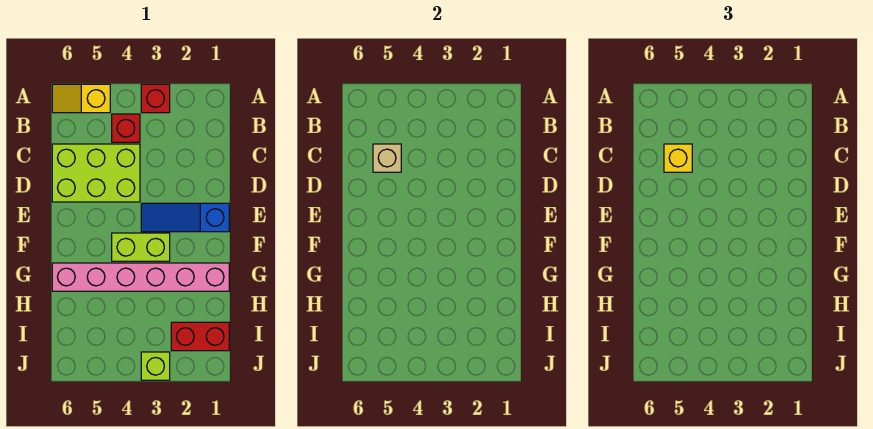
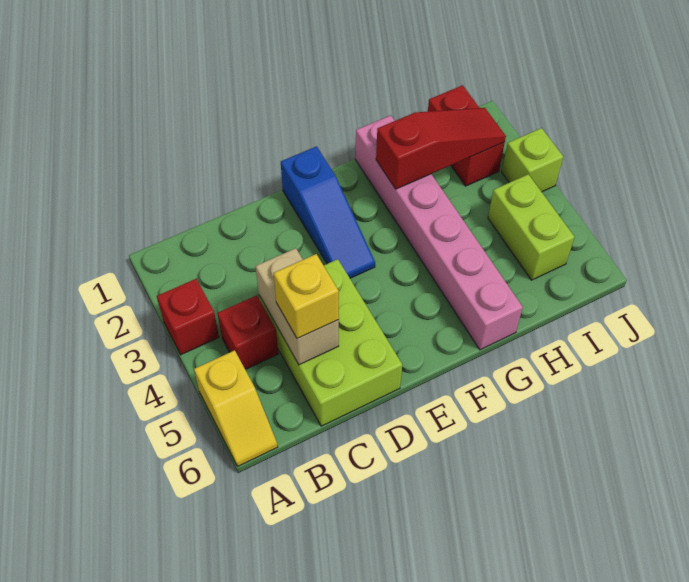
tan 1x1 brick [373,144,401,172] -> tan 1x2 brick [256,248,339,365]
lime 1x2 brick [112,233,170,261] -> lime 1x2 brick moved to [488,174,574,280]
none -> red 1x3 slope [376,108,506,189]

